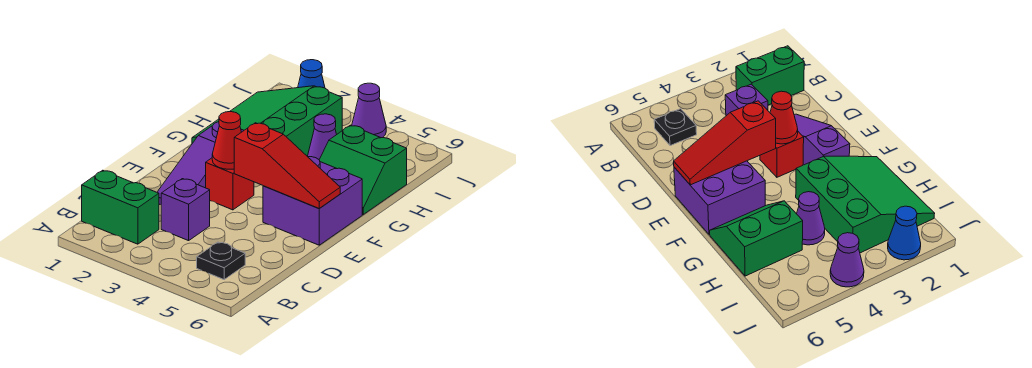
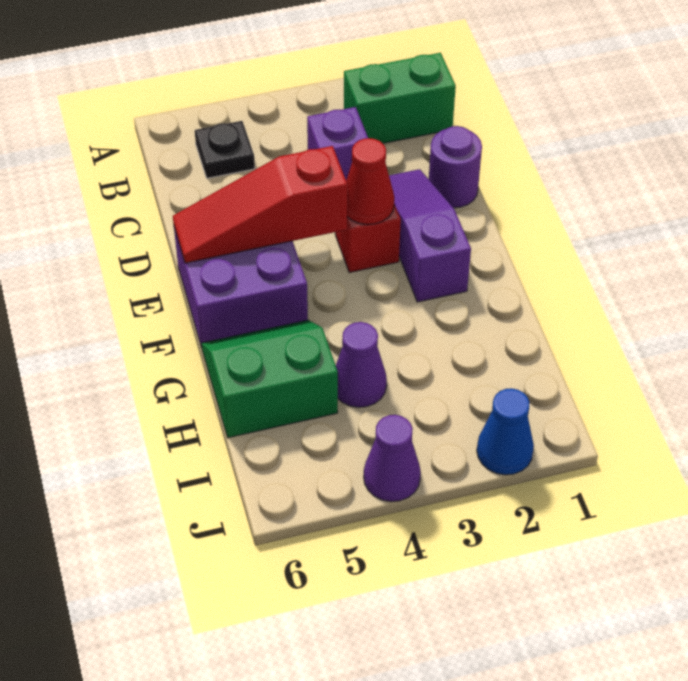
none -> purple 1x1 round brick [429,126,482,208]
green 3x3 slope [192,86,342,156] -> none

